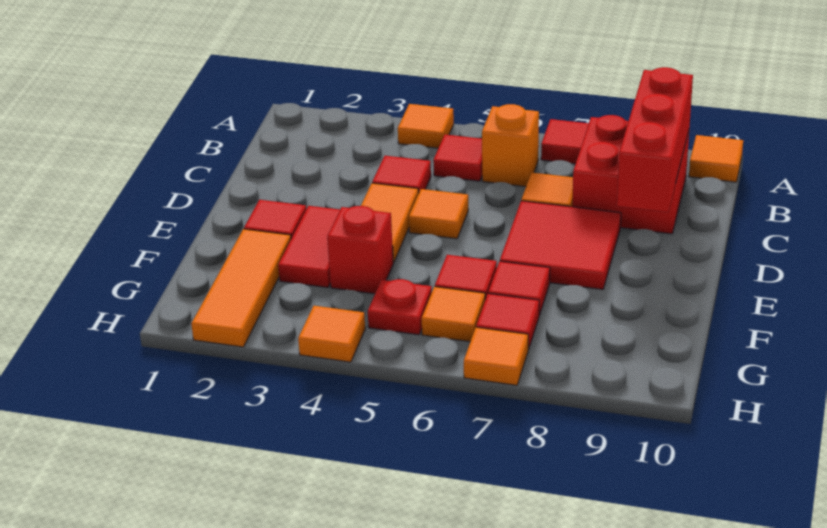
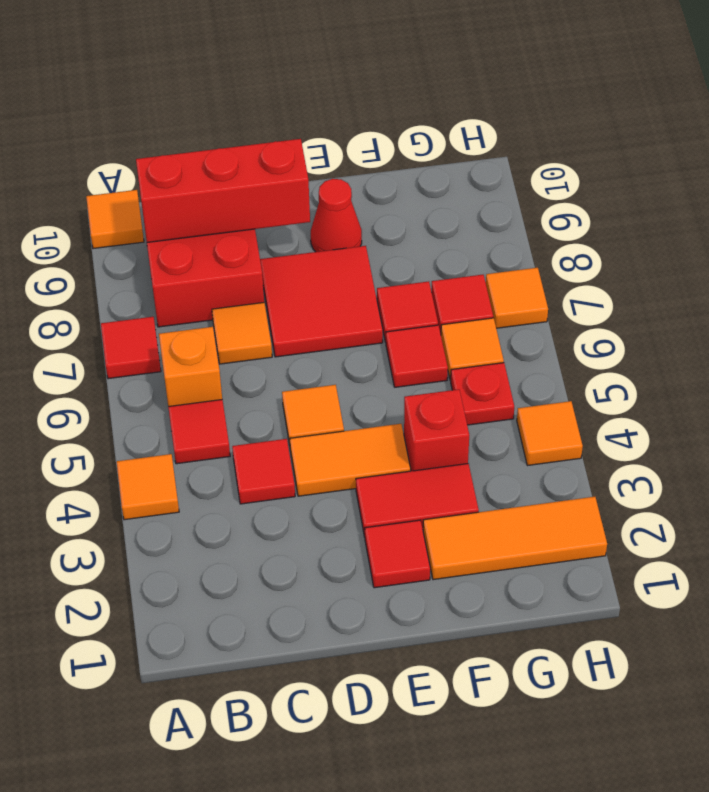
none -> red 1x1 cone [311,179,362,252]

